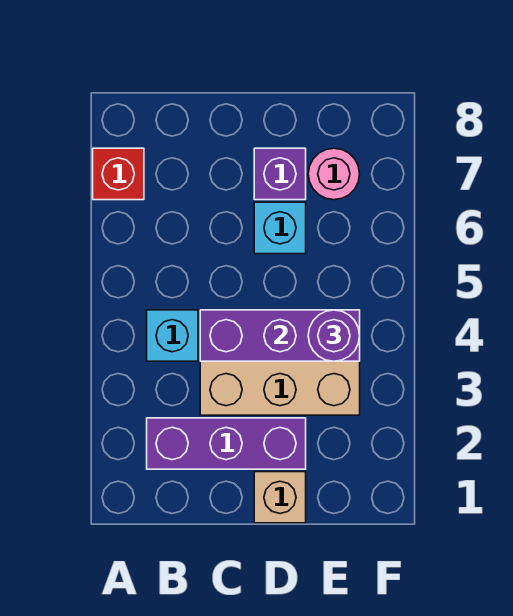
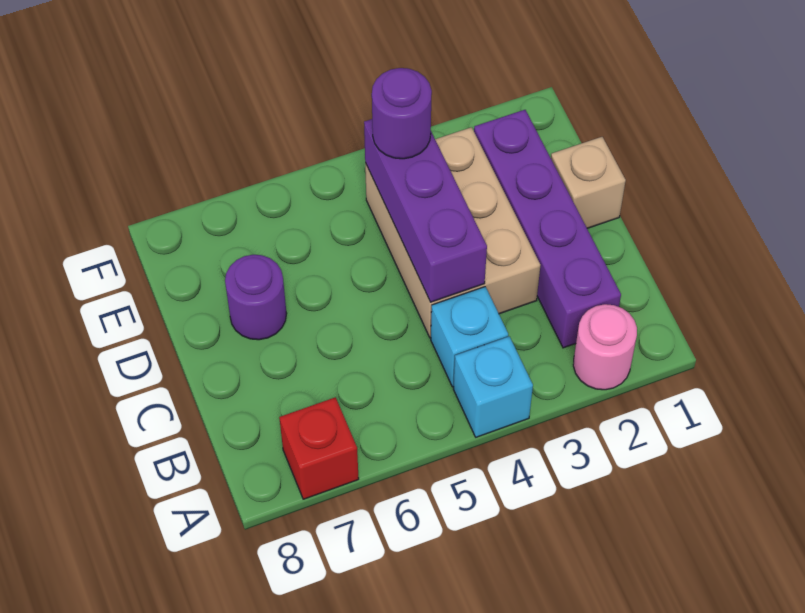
purple 1x3 brick [147,418,306,469] -> purple 1x4 brick [474,110,621,348]
cyan 1x1 brick [254,202,306,254] -> cyan 1x1 brick moved to [453,336,533,437]
purple 1x1 brick [254,148,306,200] -> purple 1x1 round brick [225,255,287,340]
pink 1x1 round brick [308,148,360,200] -> pink 1x1 round brick moved to [573,304,637,390]

